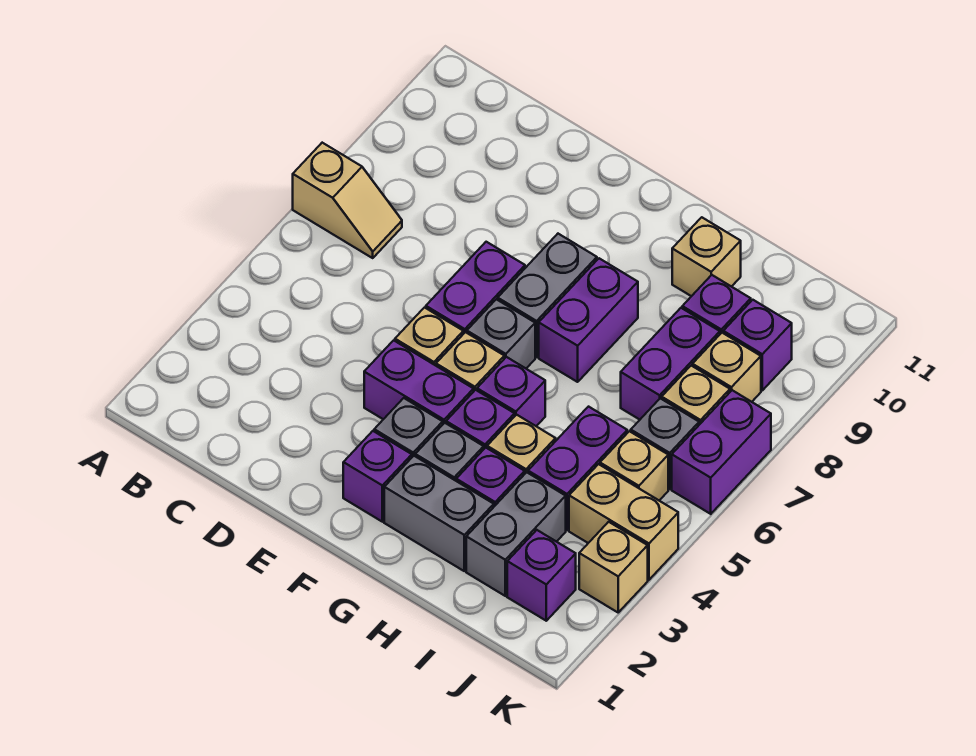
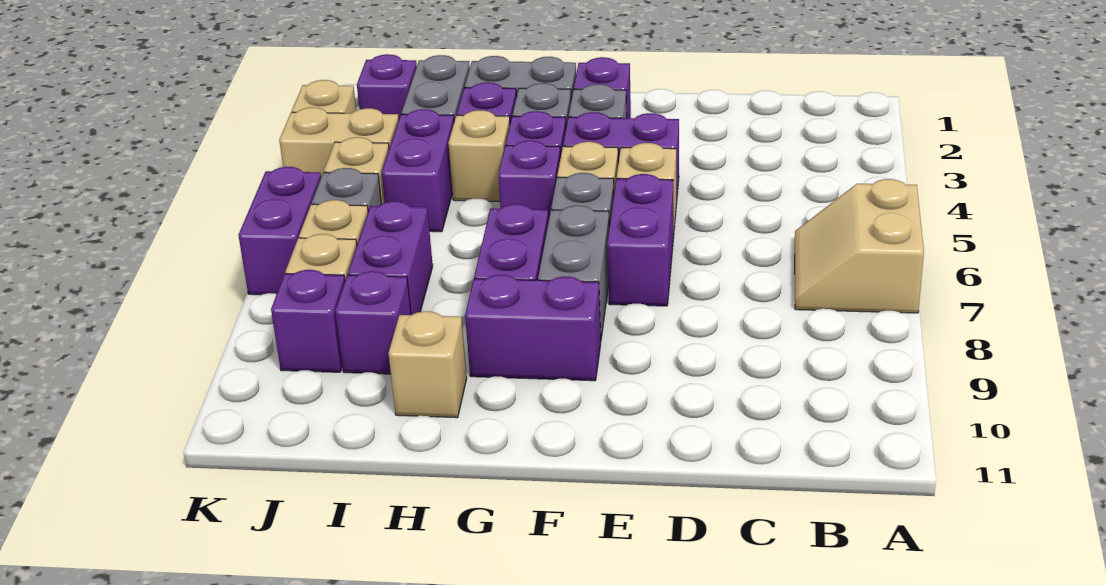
tan 1x2 slope [293,143,402,258] -> tan 2x2 slope [795,179,924,313]
none -> purple 1x2 brick [465,275,601,381]

